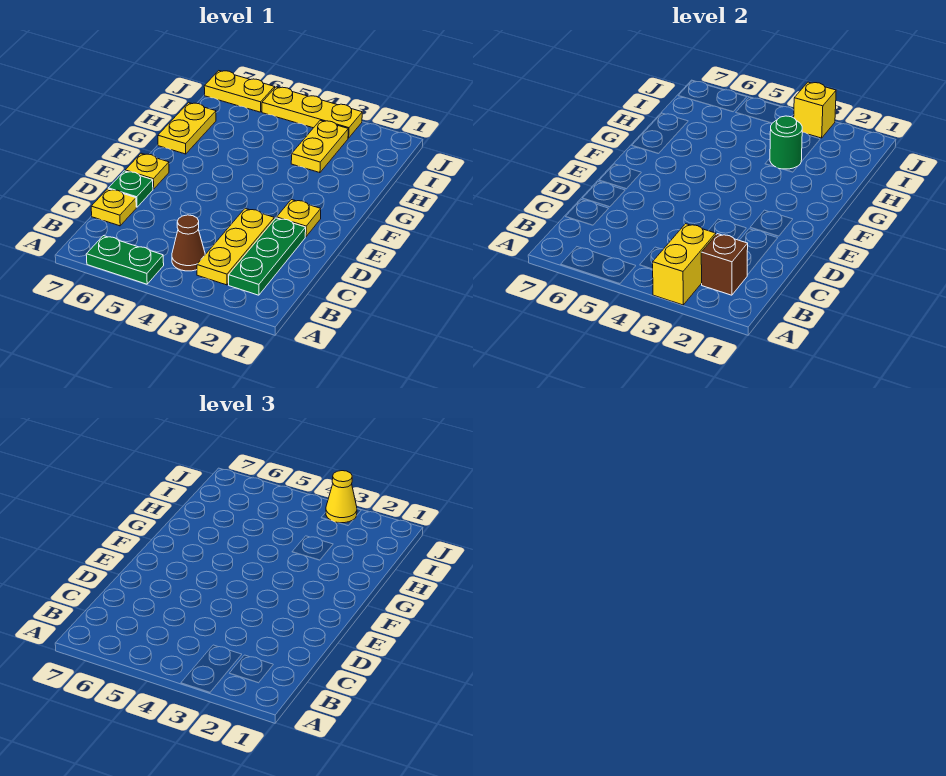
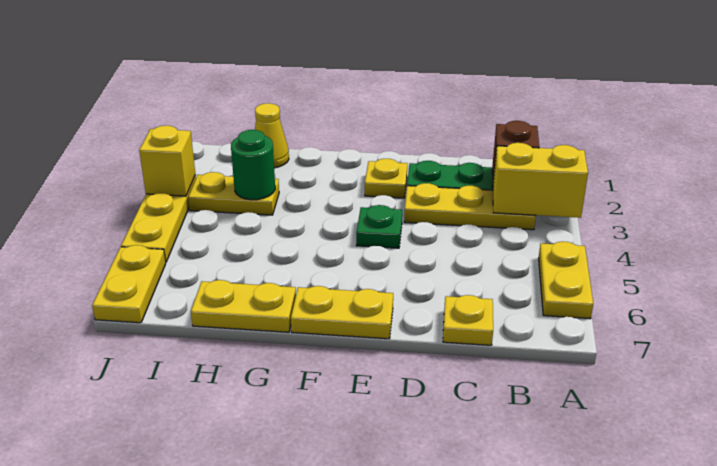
green 1x2 plate [86,236,164,284] -> yellow 1x2 plate [539,242,593,319]
brown 1x1 cone [172,215,205,271] -> none
green 1x1 plate [108,171,153,207] -> green 1x1 plate moved to [356,205,402,248]
yellow 1x1 plate [125,153,169,189] -> yellow 1x2 plate [291,286,393,339]
yellow 1x1 cone [326,471,357,523] -> yellow 1x1 cone moved to [255,103,289,168]

